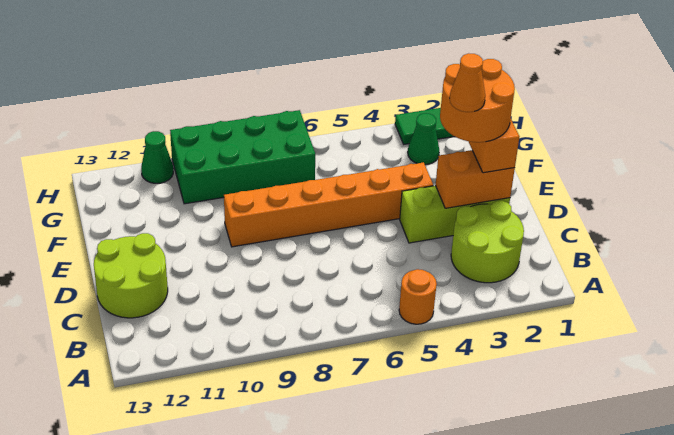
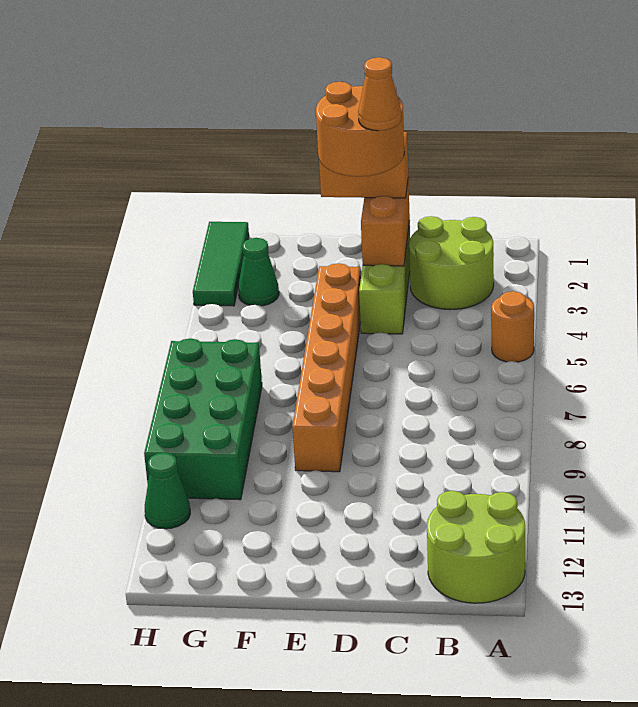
lime 2x2 round brick [94,233,168,318] -> lime 2x2 round brick moved to [427,491,525,603]

